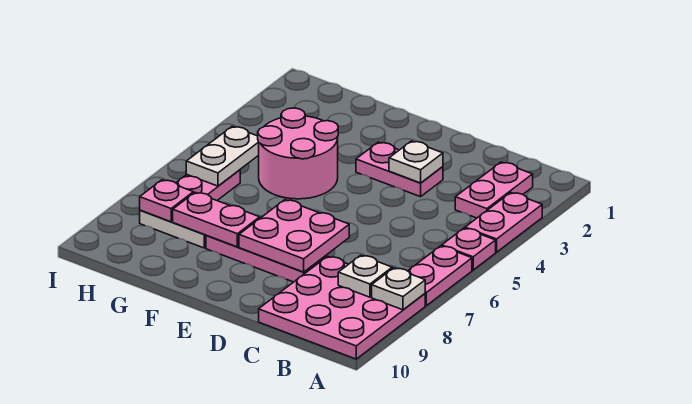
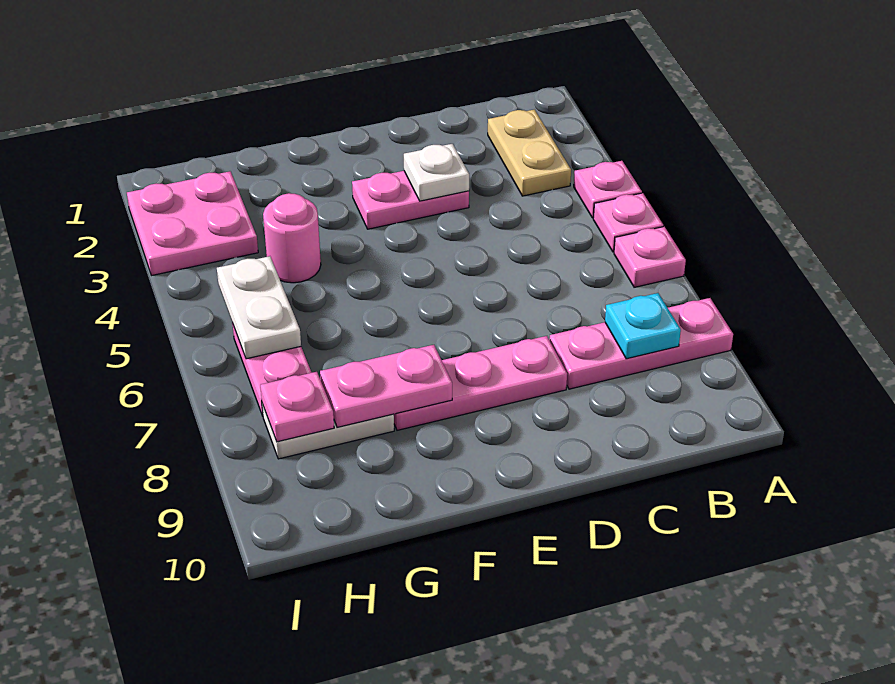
pink 1x2 plate [465,193,542,252] -> pink 1x1 plate [574,161,642,218]
pink 1x2 plate [408,246,472,306] -> pink 1x1 plate [614,227,686,287]
pink 3x3 plate [259,256,425,359] -> pink 1x3 plate [549,298,733,389]
white 1x1 plate [372,268,425,310] -> none
pink 1x2 plate [455,162,533,218] -> tan 1x2 plate [488,109,571,196]
white 1x1 plate [338,255,392,297] -> cyan 1x1 plate [605,293,681,359]
pink 2x2 plate [239,200,349,272] -> pink 2x2 plate moved to [127,171,258,275]
pink 2x2 round brick [258,108,338,199] -> pink 1x1 round brick [263,193,321,283]

